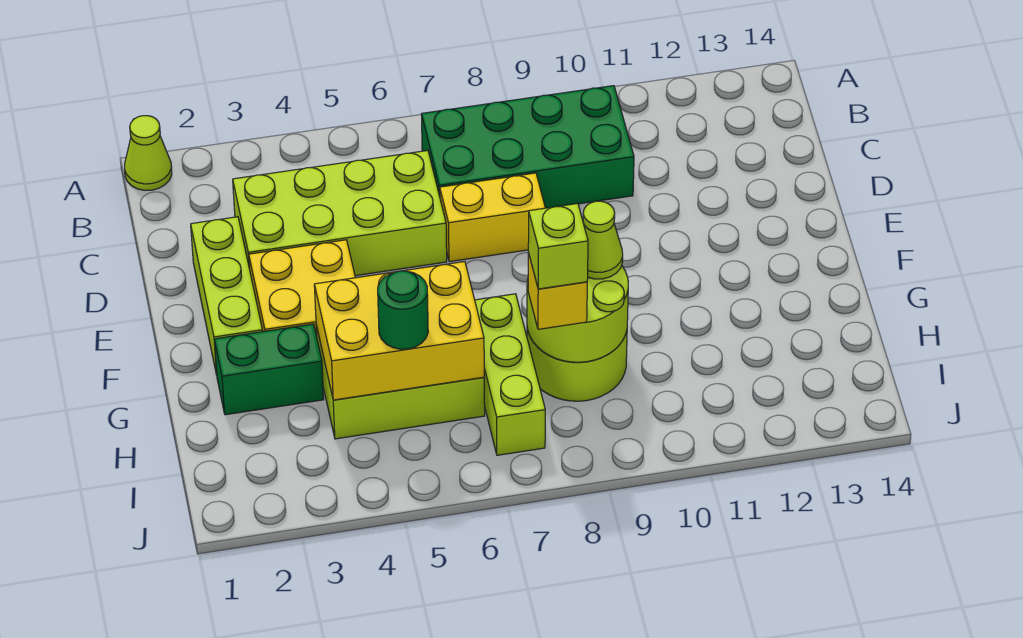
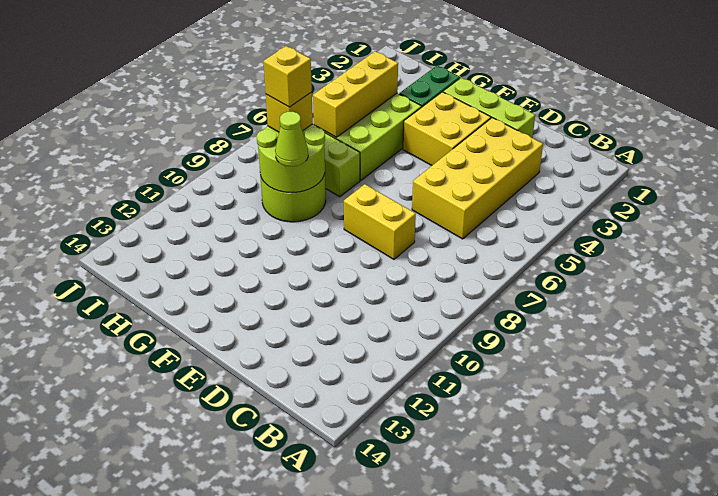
lime 1x1 cone [125,116,172,190] -> none
green 2x4 brick [421,86,634,208] -> none
lime 2x4 brick [233,151,447,276] -> yellow 2x4 brick [412,118,543,239]
yellow 1x2 brick [440,173,545,262] -> yellow 1x2 brick turned to [344,184,416,259]
yellow 2x3 brick [314,262,484,400] -> yellow 1x3 brick [313,51,398,137]
green 1x1 round brick [378,271,428,349] -> none
lime 1x1 brick [528,203,588,289] -> yellow 1x1 brick [264,46,312,107]

